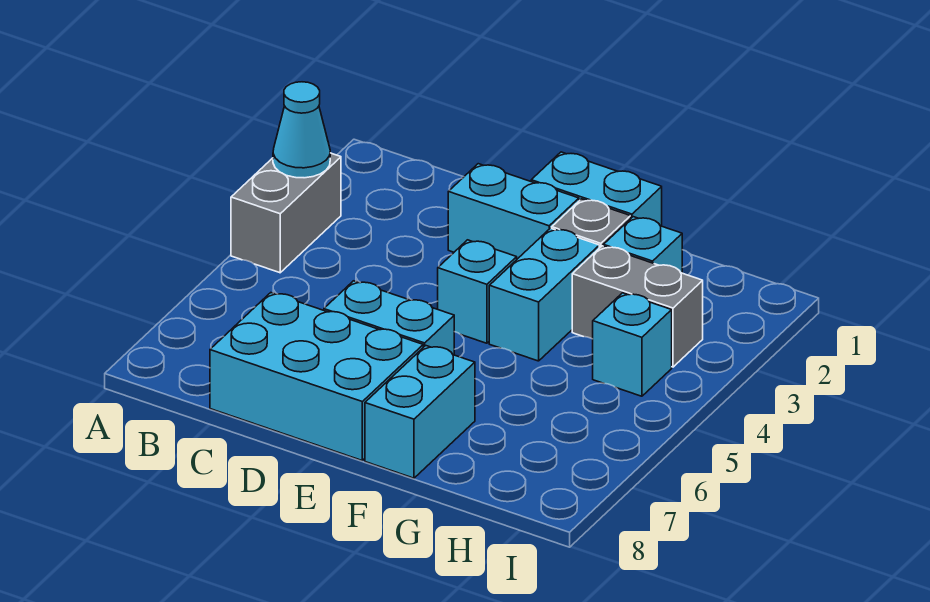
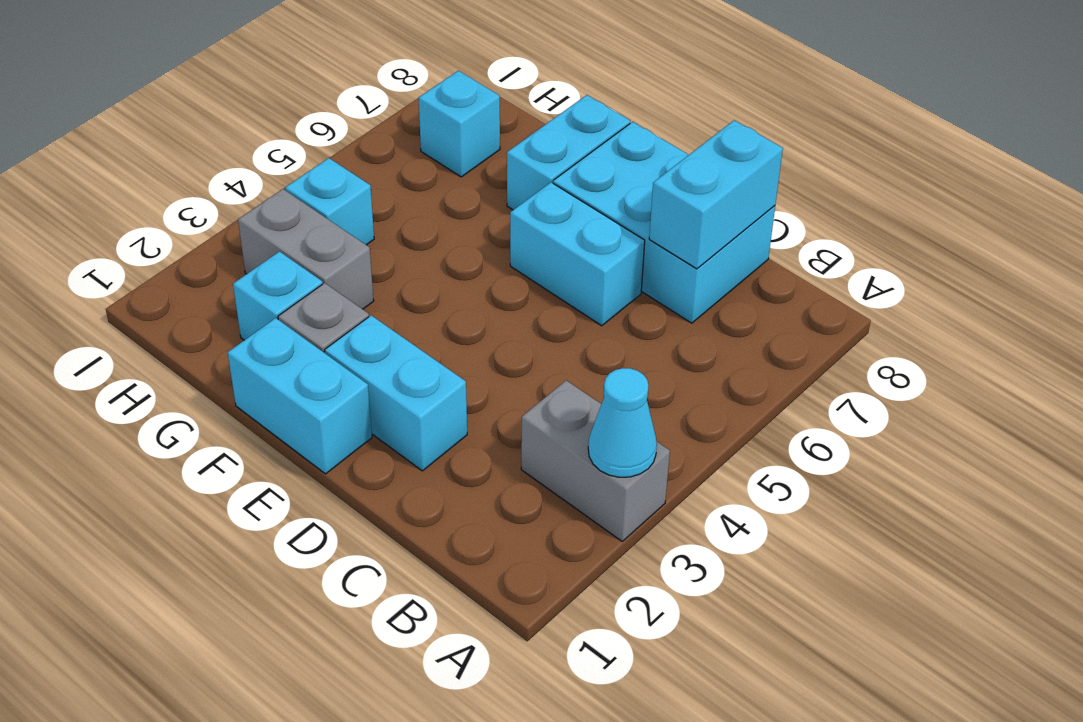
grey 1x2 brick [231,153,341,273] -> grey 1x2 brick turned to [521,380,670,541]
cyan 1x1 brick [438,240,517,343] -> cyan 1x1 brick moved to [419,71,500,177]
cyan 1x2 brick [489,228,599,361] -> cyan 1x2 brick moved to [649,120,783,269]

